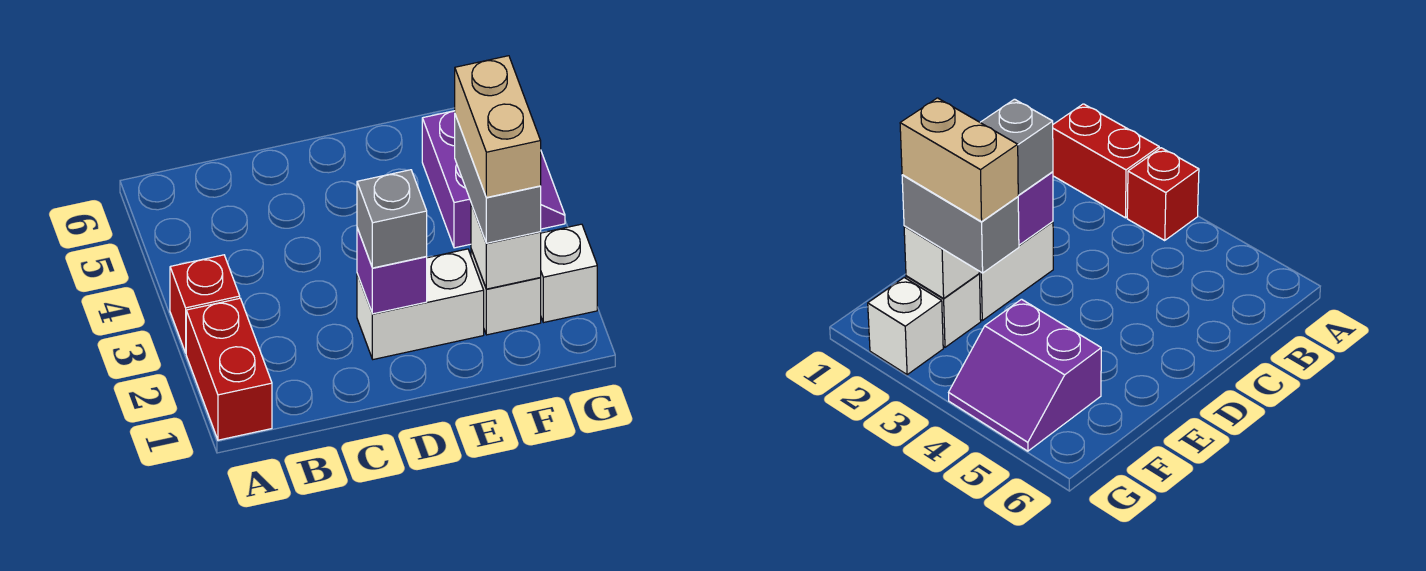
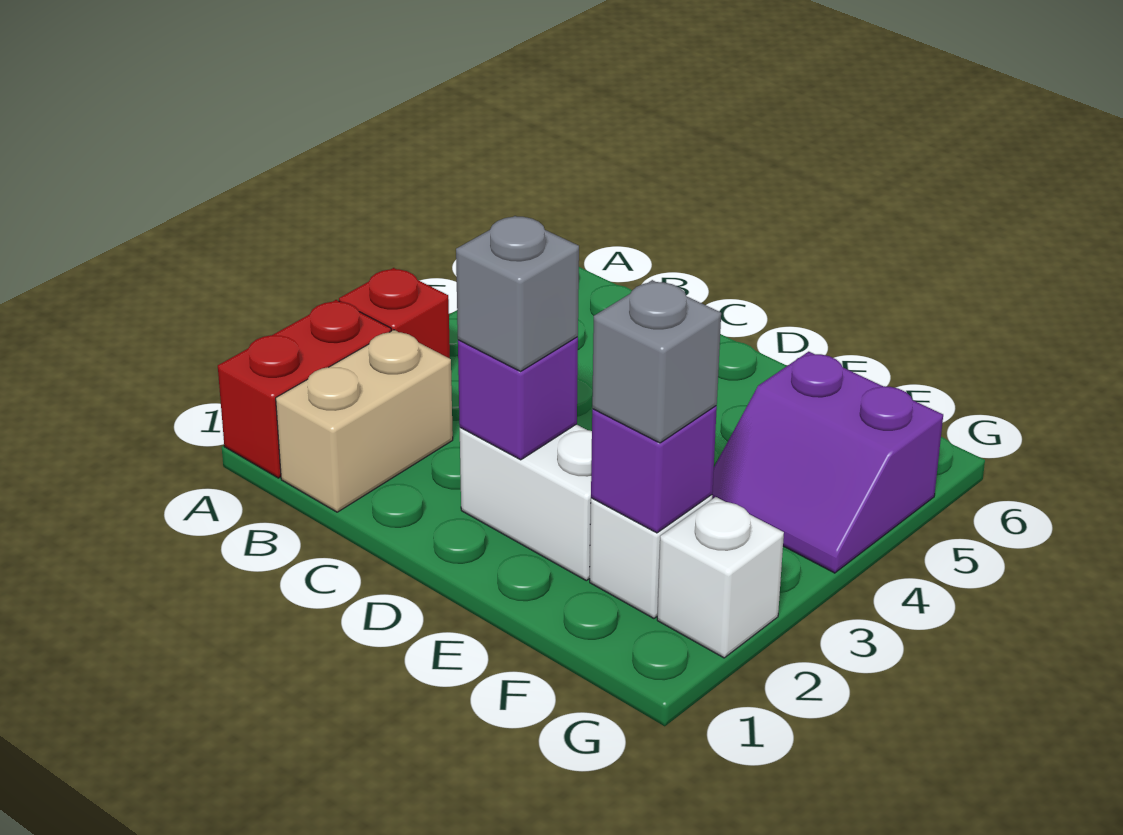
white 1x1 brick [471,204,541,289] -> purple 1x1 brick [591,406,717,533]
grey 1x2 brick [455,115,541,243] -> grey 1x1 brick [592,280,721,443]
tan 1x2 brick [455,56,541,198] -> tan 1x2 brick moved to [276,330,453,512]
purple 2x2 slope [422,111,565,248] -> purple 2x2 slope turned to [712,352,943,573]

